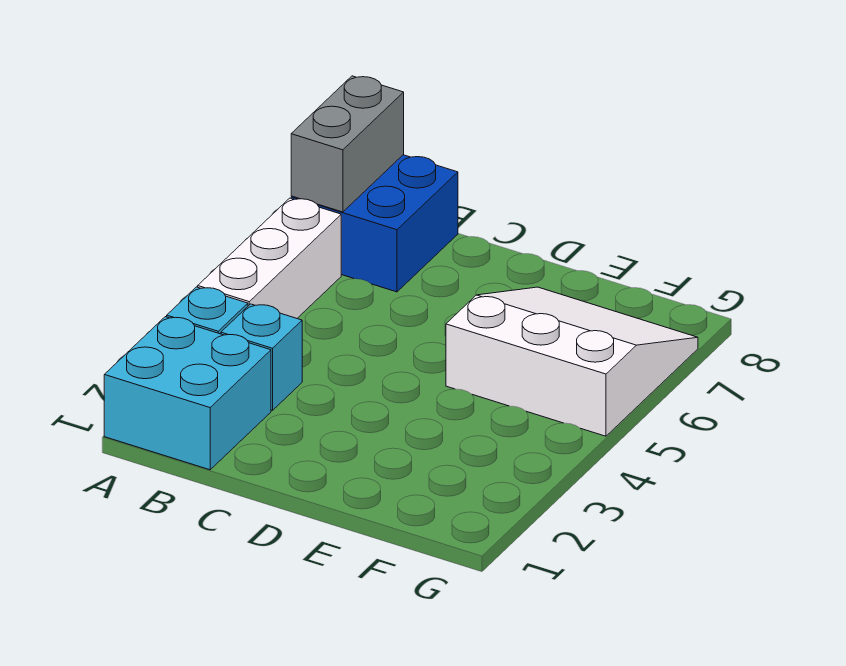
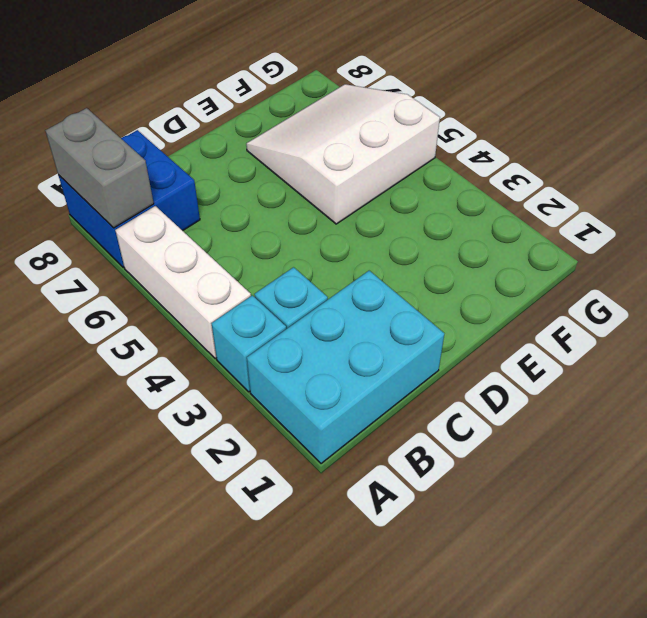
cyan 2x2 brick [104,317,271,470] -> cyan 2x3 brick [247,271,444,464]

